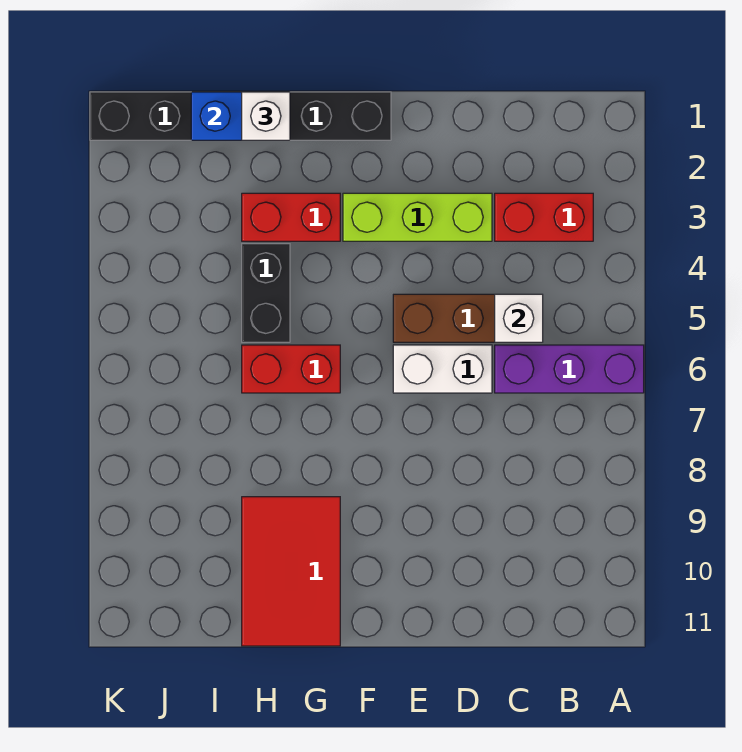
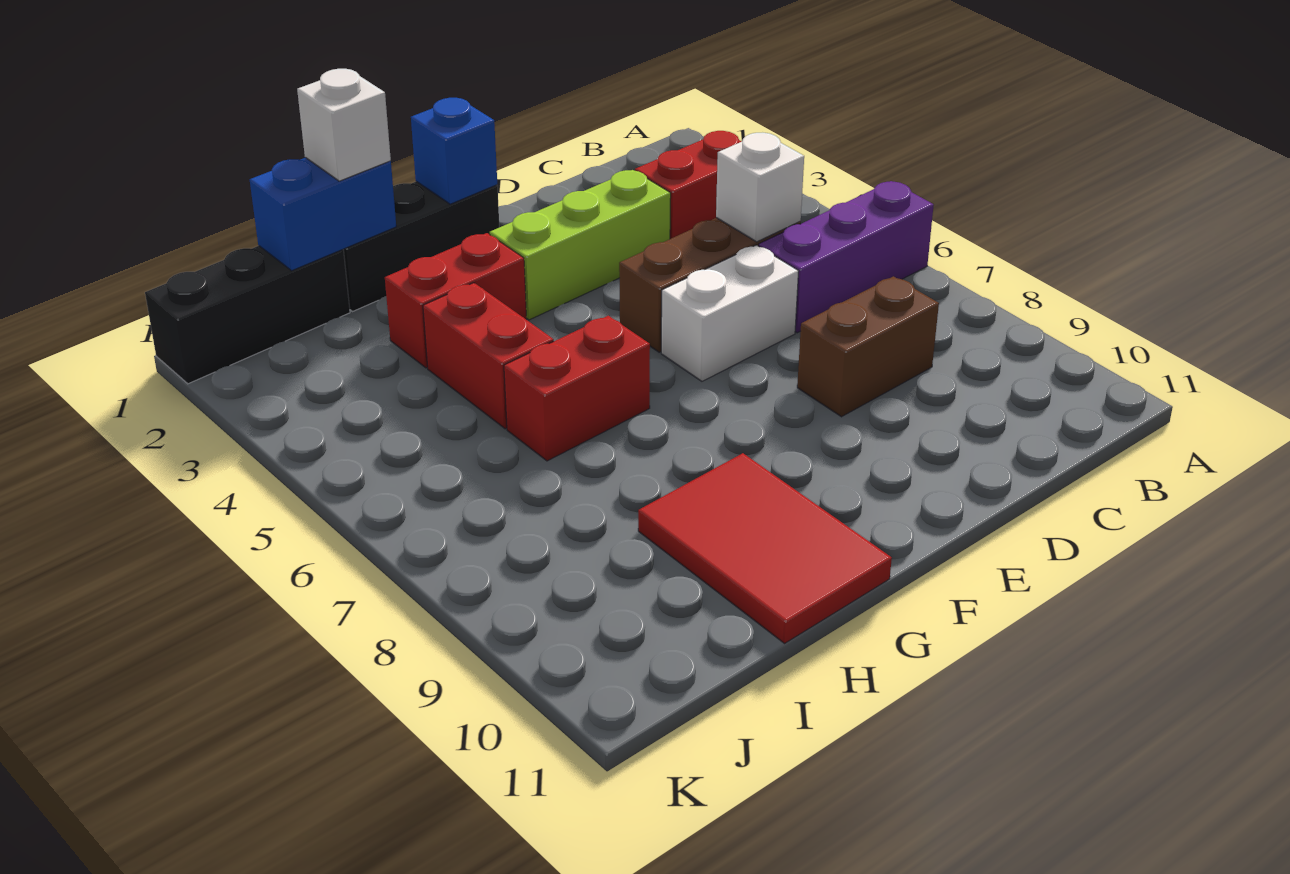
none -> brown 1x2 brick [797,276,939,417]
none -> blue 1x1 brick [411,98,497,204]
black 1x2 brick [242,244,290,342] -> red 1x2 brick [423,283,554,429]

